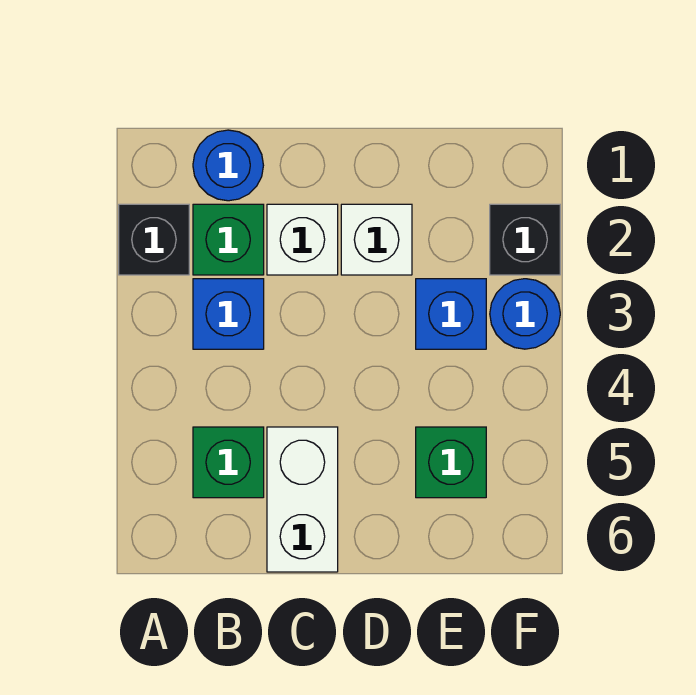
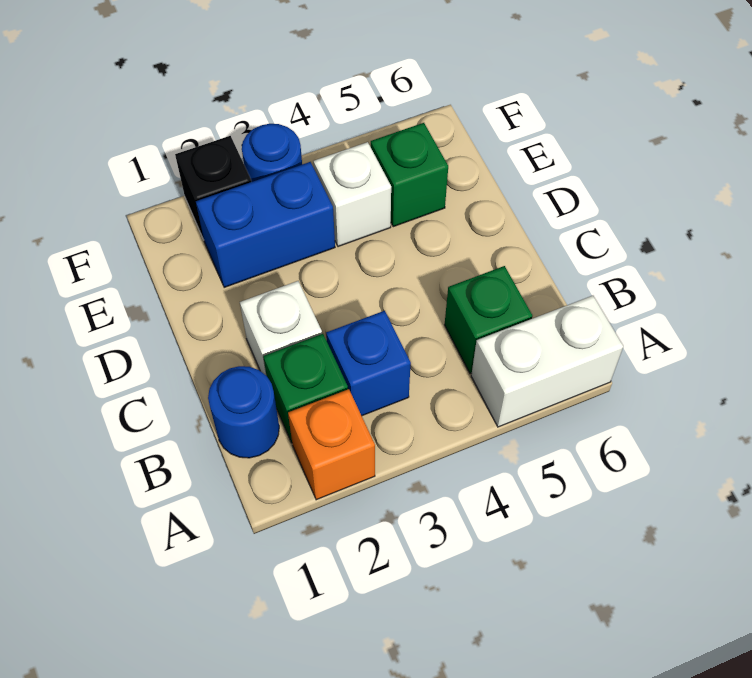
black 1x1 brick [119,204,189,275] -> orange 1x1 brick [288,389,375,500]
white 1x2 brick [267,427,338,572] -> white 1x2 brick moved to [471,296,623,427]
white 1x1 brick [341,204,412,275] -> white 1x1 brick moved to [313,142,391,247]
blue 1x1 brick [416,279,486,349] -> blue 1x2 brick [196,162,335,288]

